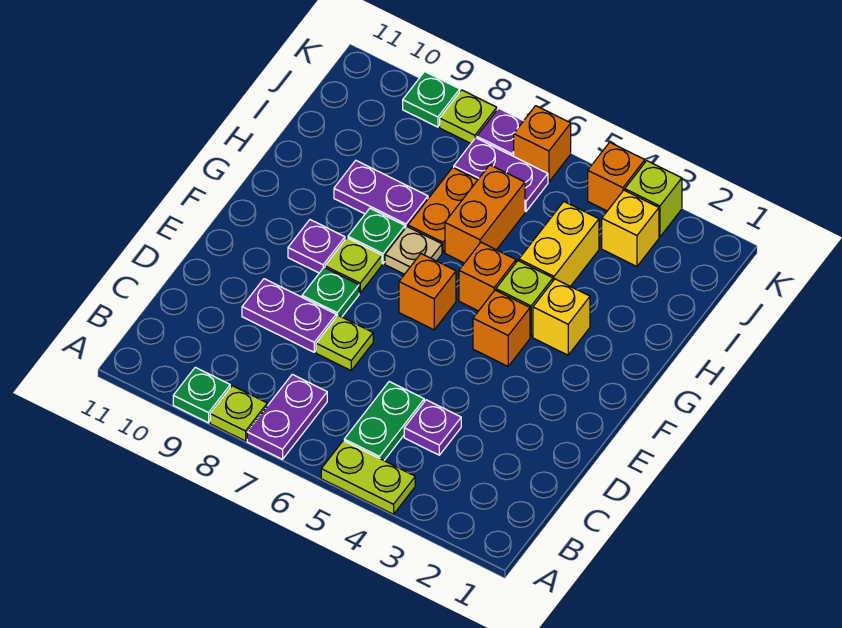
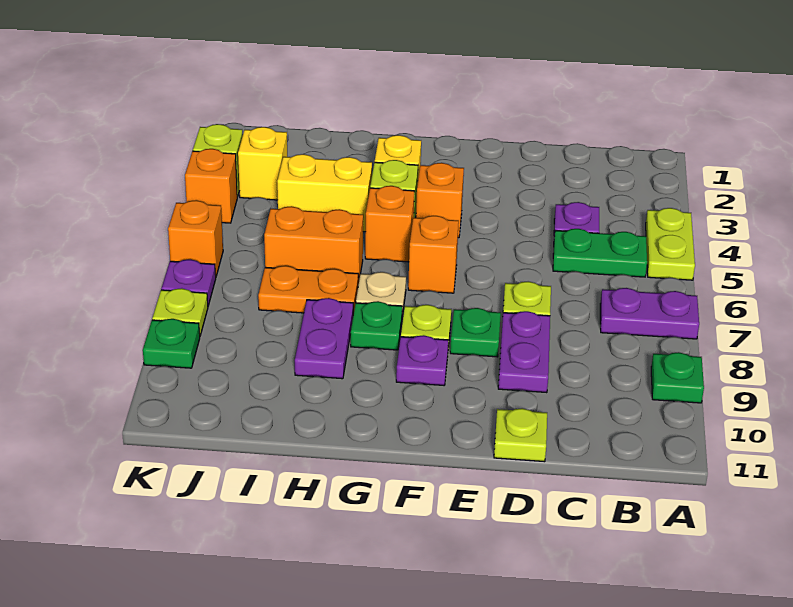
lime 1x1 plate [210,386,267,441] -> lime 1x1 plate moved to [494,408,547,462]
purple 1x2 plate [454,138,548,212] -> none

